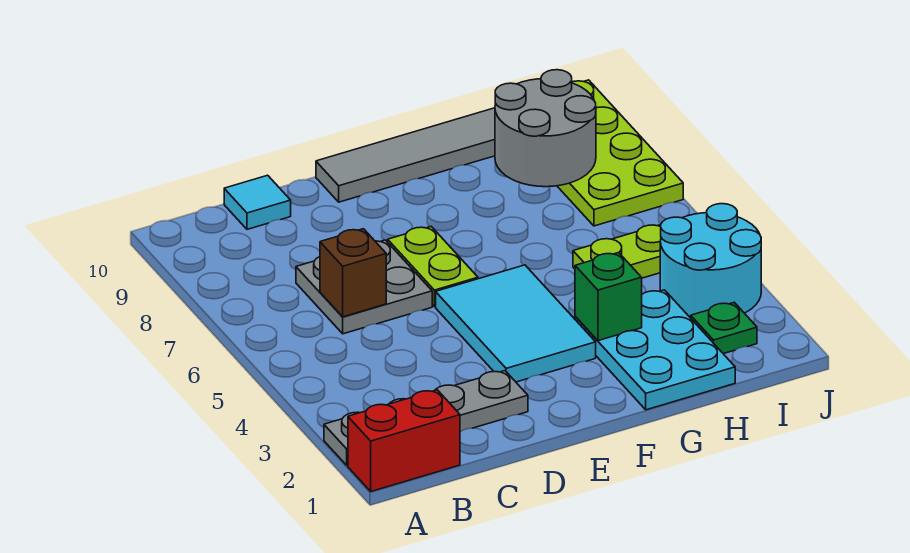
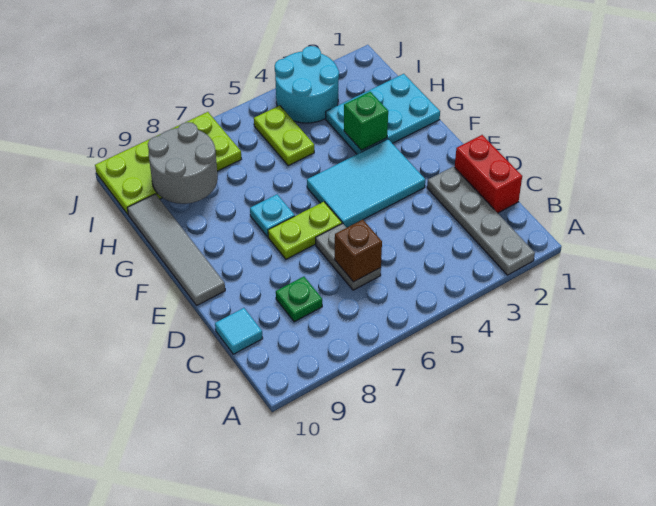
red 1x2 brick [348,390,460,491] -> red 1x2 brick moved to [455,135,522,213]
grey 2x2 plate [296,240,432,334] -> grey 1x2 plate [316,224,381,290]
none -> cyan 1x1 plate [250,194,295,237]
green 1x1 plate [691,303,757,354] -> green 1x1 plate moved to [276,277,322,322]

